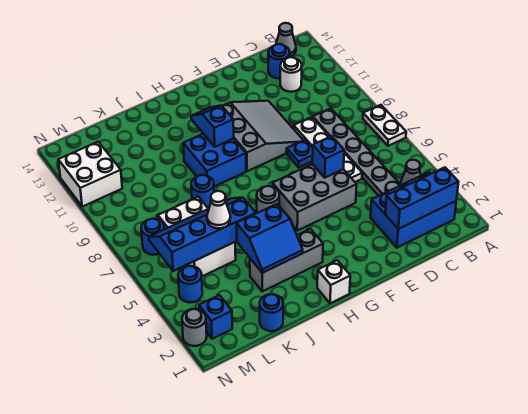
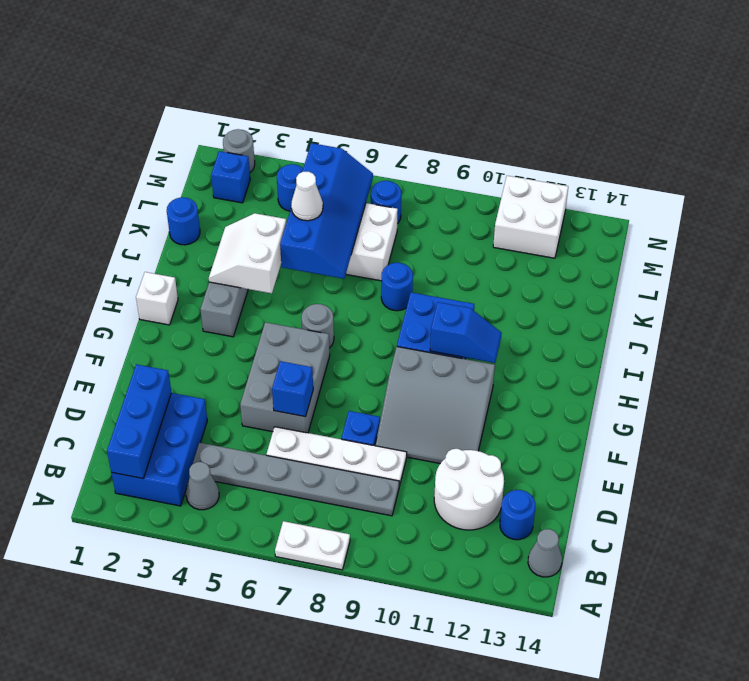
white 1x1 round brick [280,57,302,92] -> white 2x2 round brick [434,449,504,530]
blue 2x2 slope [237,204,303,273] -> white 2x2 slope [209,213,286,293]

